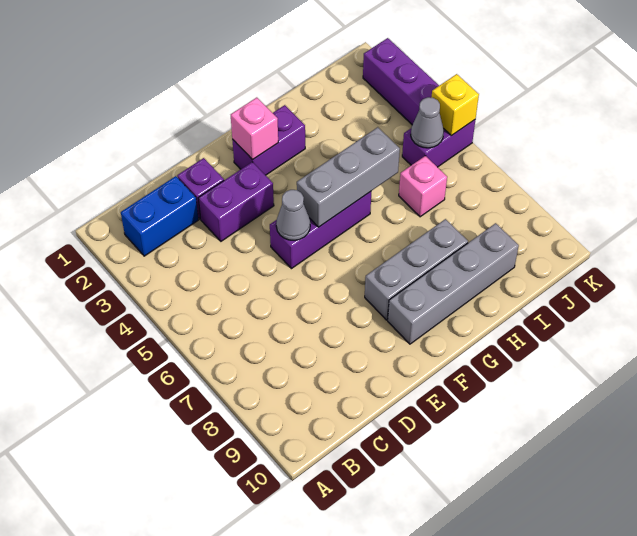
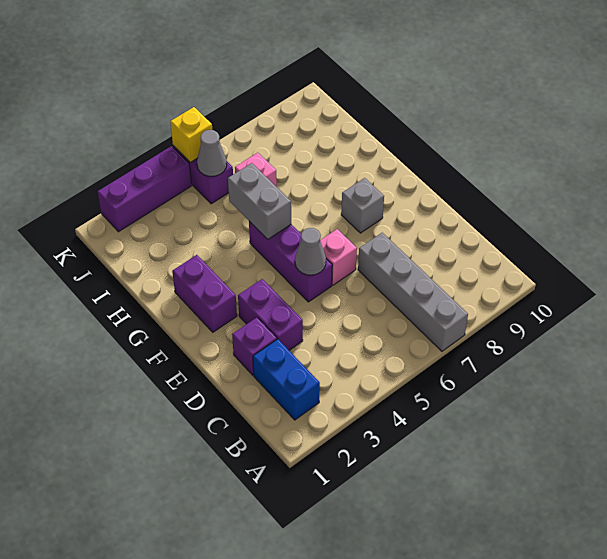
pink 1x1 brick [231,98,278,160] -> pink 1x1 brick moved to [320,229,357,285]
grey 1x3 brick [297,127,400,227] -> grey 1x2 brick [228,163,291,239]
grey 1x3 brick [365,219,468,320] -> grey 1x1 brick [341,178,384,233]
grey 1x4 brick [388,223,519,344] -> grey 1x4 brick moved to [358,233,468,351]

